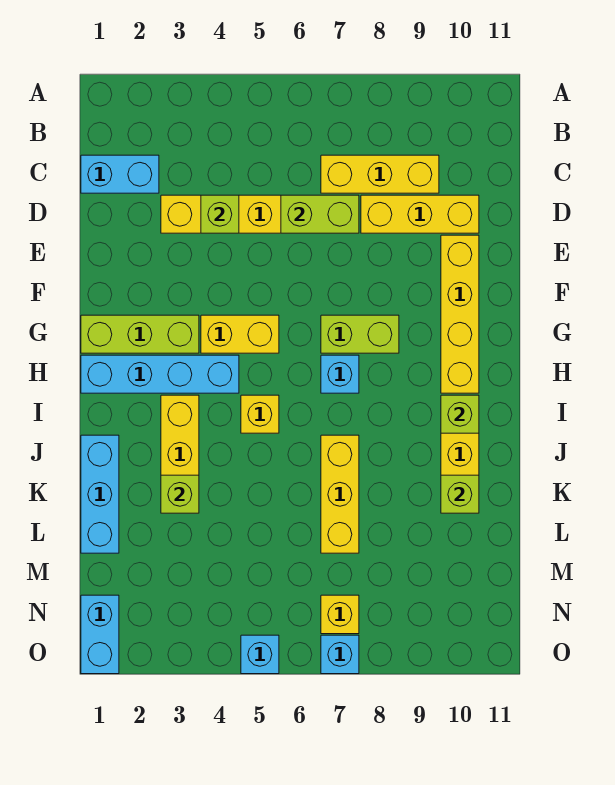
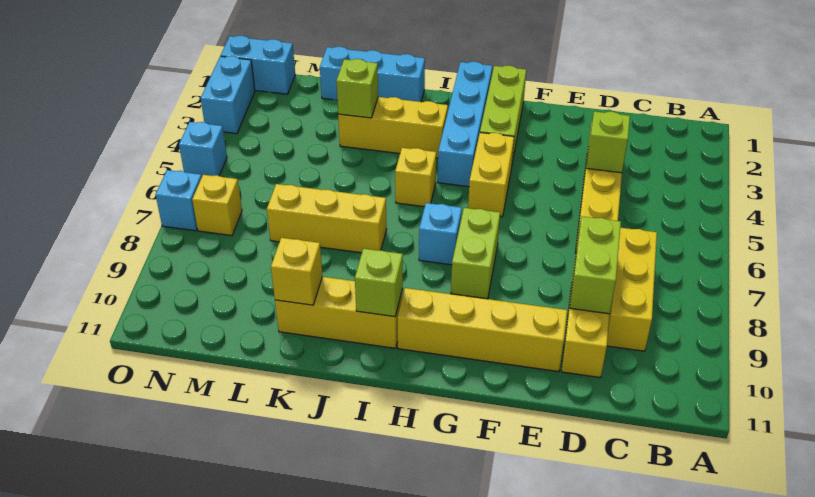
cyan 1x2 brick [81,155,159,193] -> cyan 1x2 brick moved to [201,56,255,134]
lime 1x2 brick [281,195,359,233] -> lime 1x2 brick moved to [570,217,621,314]
lime 1x1 brick [441,475,479,513] -> yellow 1x1 brick [271,238,322,305]

